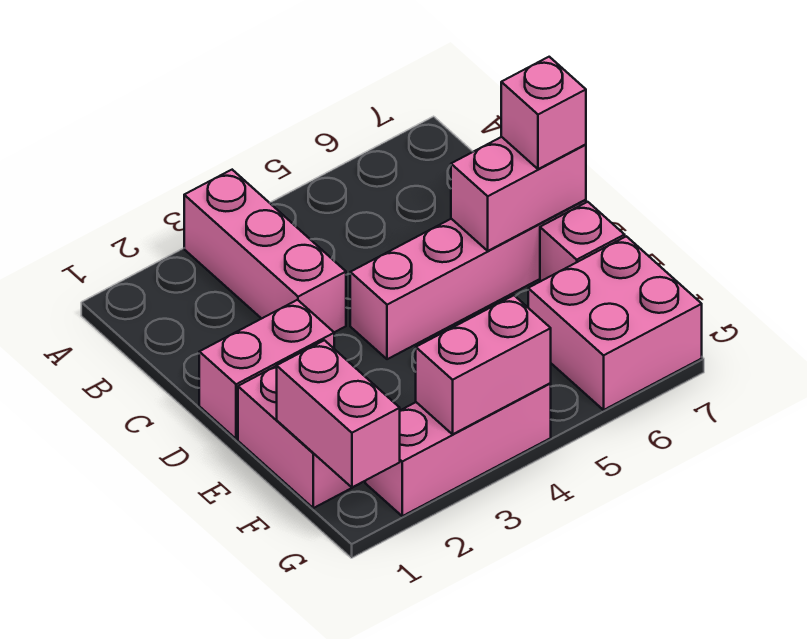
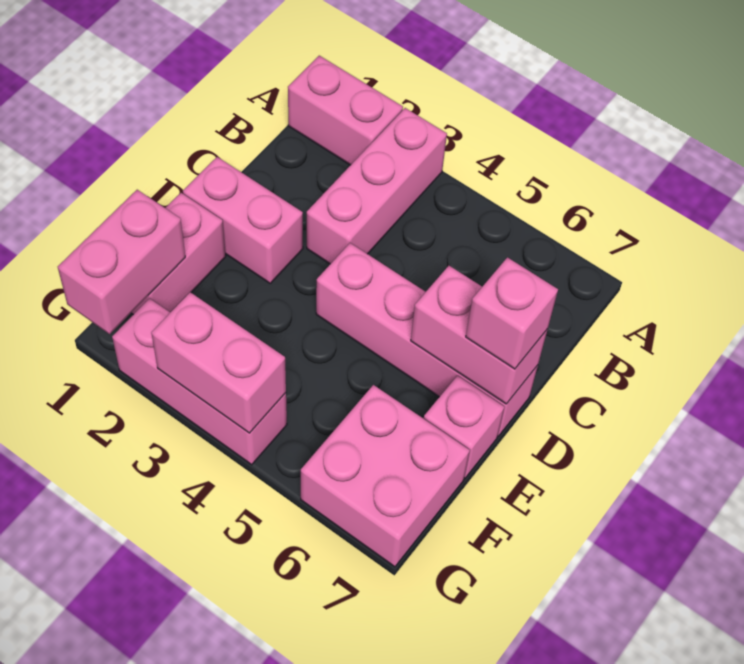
none -> pink 1x2 brick [288,56,403,165]

